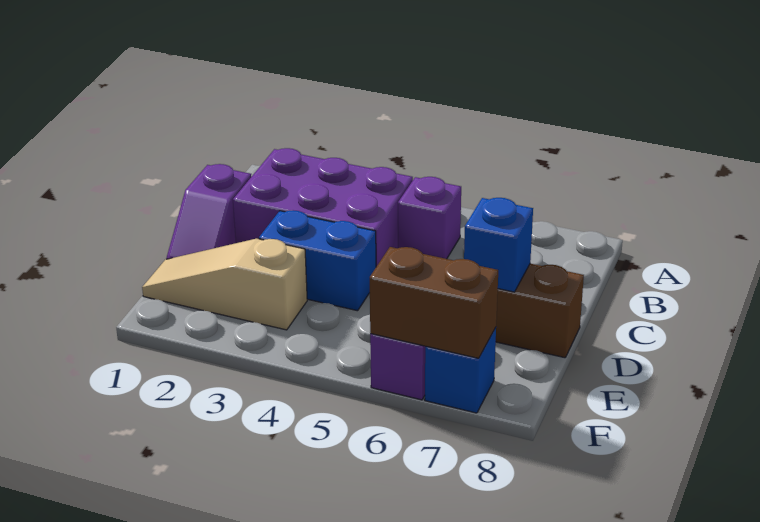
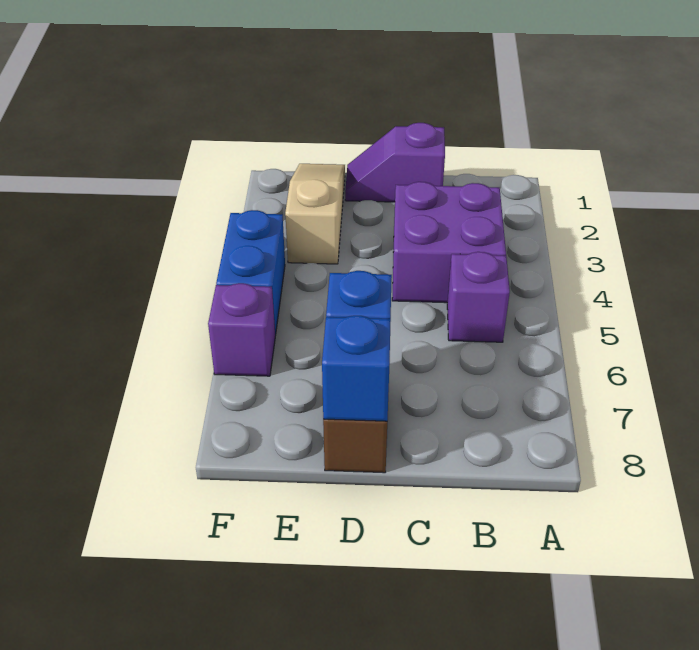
purple 2x3 brick [233,148,413,267] -> purple 2x2 brick [392,182,506,303]
blue 1x2 brick [259,210,376,311] -> blue 1x2 brick moved to [216,210,285,335]
brown 1x2 brick [370,247,498,358] -> none
blue 1x1 brick [425,328,496,413] -> blue 1x1 brick moved to [322,316,391,421]

